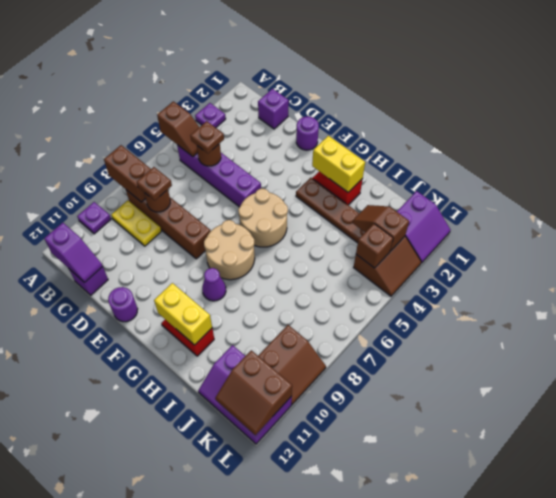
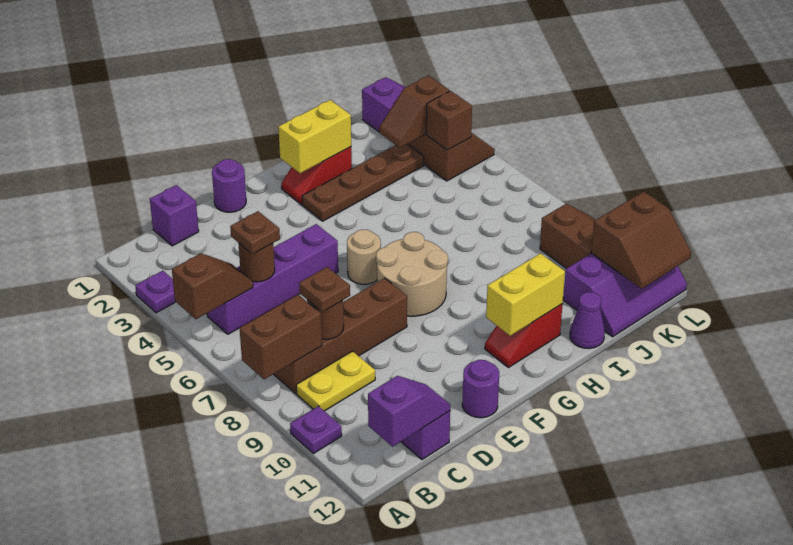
tan 2x2 round brick [238,189,288,247] -> tan 1x1 round brick [347,229,381,284]
purple 1x1 cone [202,268,226,301] -> purple 1x1 cone moved to [570,292,605,349]

